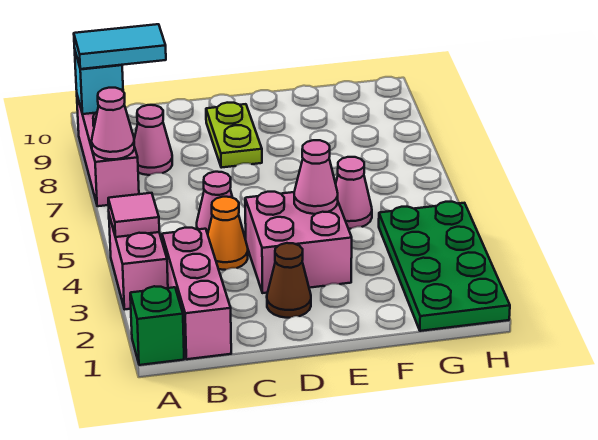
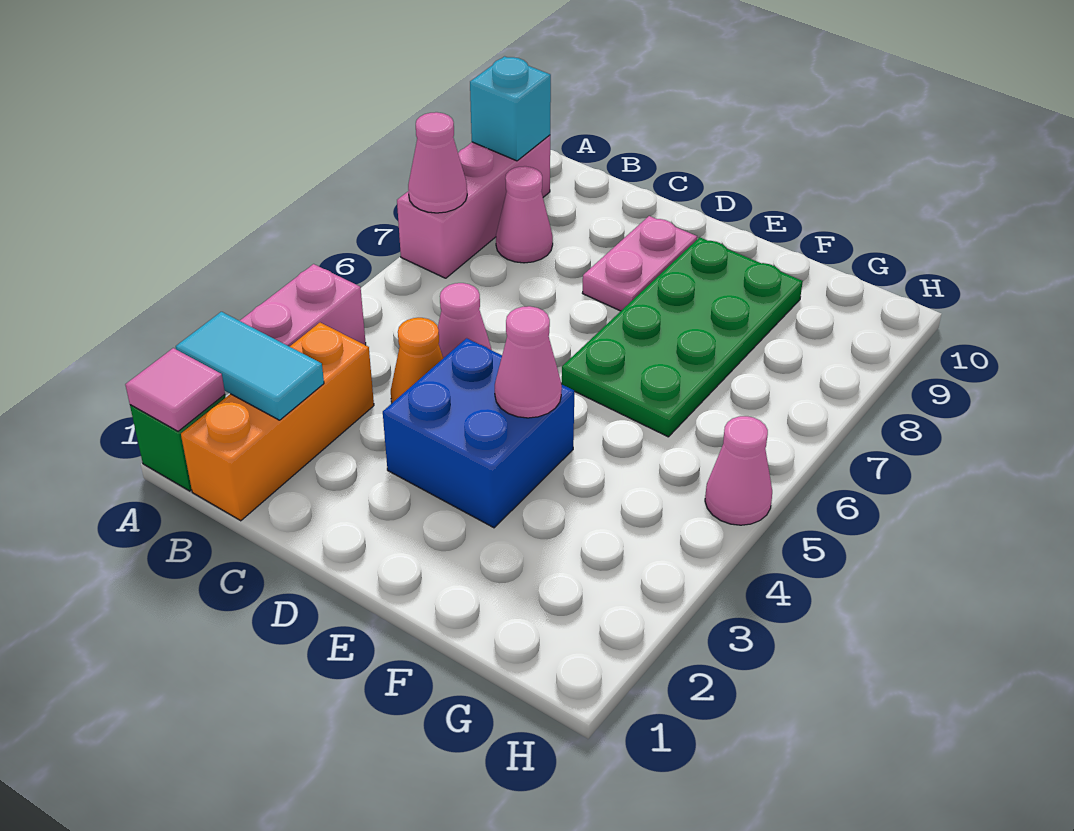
pink 1x1 tile [108,193,159,237] -> pink 1x1 tile moved to [125,348,225,431]
cyan 1x2 tile [74,24,166,69] -> cyan 1x2 tile moved to [176,312,324,420]
pink 1x3 brick [162,228,231,359] -> orange 1x3 brick [181,323,374,521]
brown 1x1 cone [267,243,311,318] -> none
pink 2x2 brick [245,192,352,293] -> blue 2x2 brick [383,338,574,528]
lime 1x2 plate [206,103,262,168] -> pink 1x2 plate [583,216,697,311]
pink 1x1 cone [336,157,372,229] -> pink 1x1 cone moved to [705,416,772,525]
green 2x4 plate [379,202,510,331] -> green 2x4 plate moved to [562,237,803,437]

